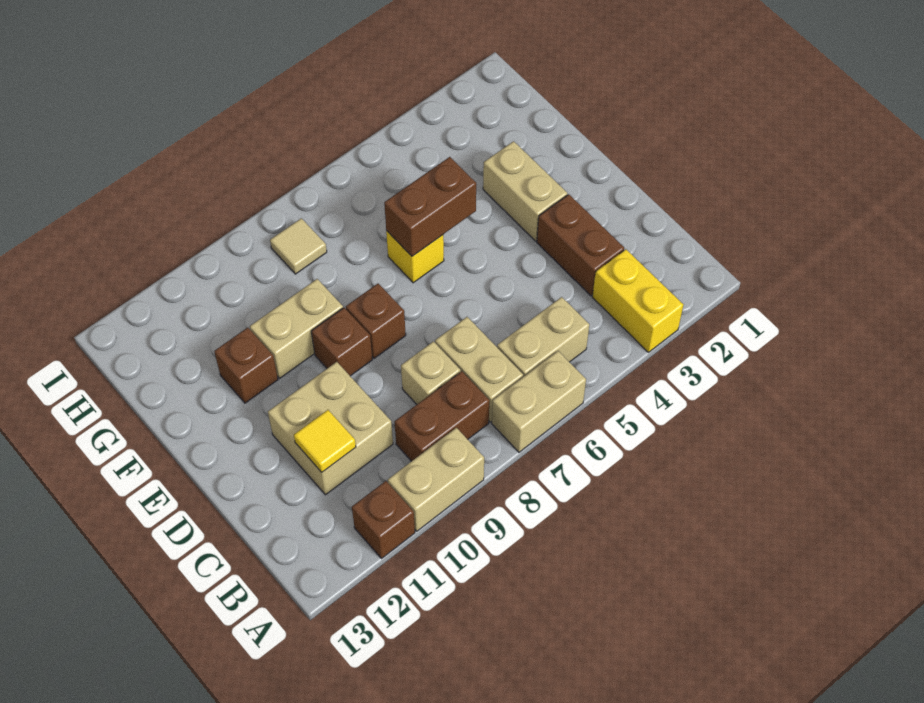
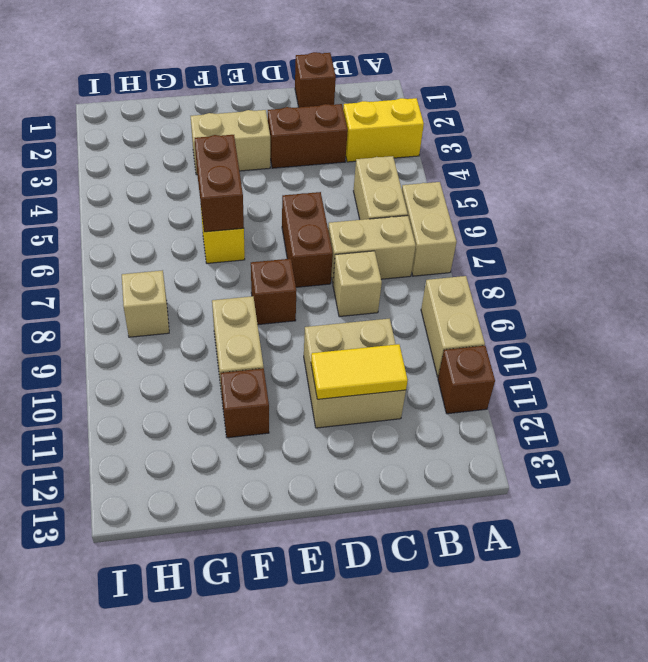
brown 1x2 brick [394,371,489,461] -> brown 1x2 brick moved to [282,192,333,287]
yellow 1x1 tile [294,410,356,472] -> yellow 1x2 tile [311,344,408,399]
brown 1x1 brick [311,308,372,376] -> brown 1x1 brick moved to [295,52,336,107]
tan 1x1 tile [270,218,327,274] -> tan 1x1 brick [122,270,169,337]

